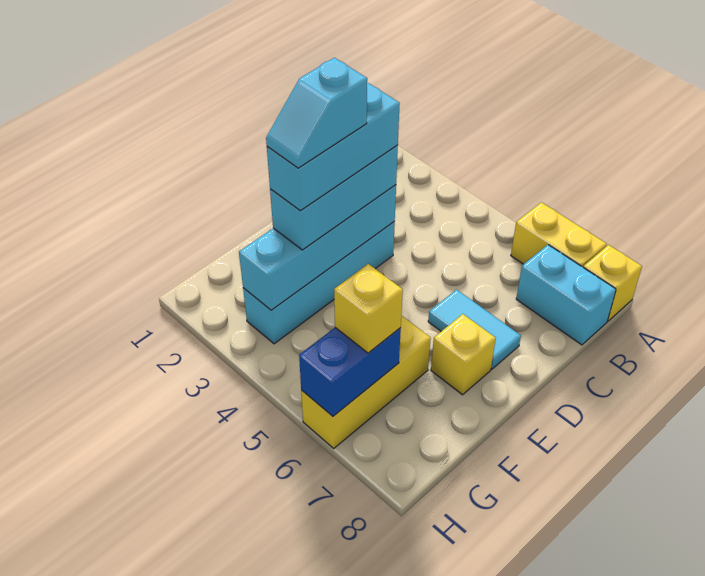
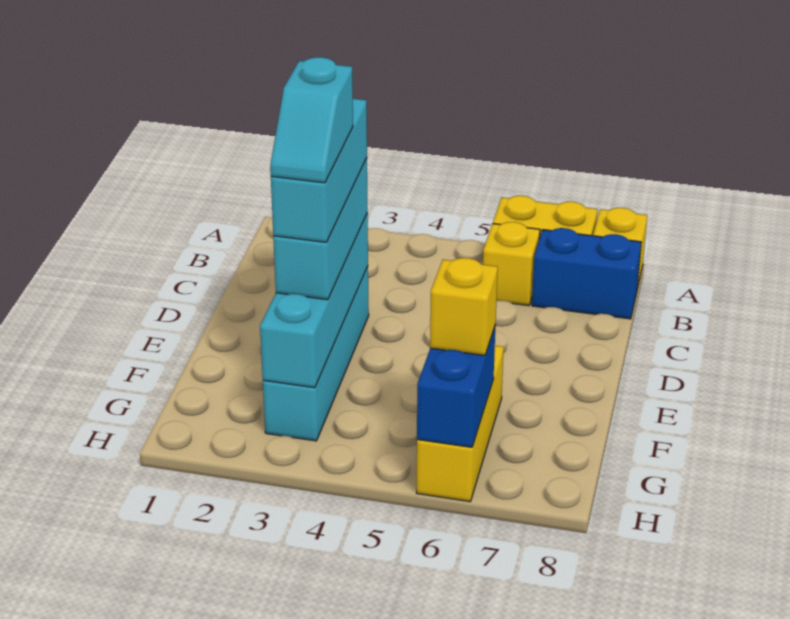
cyan 1x2 brick [516,245,616,345] -> blue 1x2 brick [532,228,641,319]
cyan 1x2 tile [428,290,521,369] -> none
yellow 1x1 brick [431,314,496,395] -> yellow 1x1 brick moved to [483,222,540,306]

